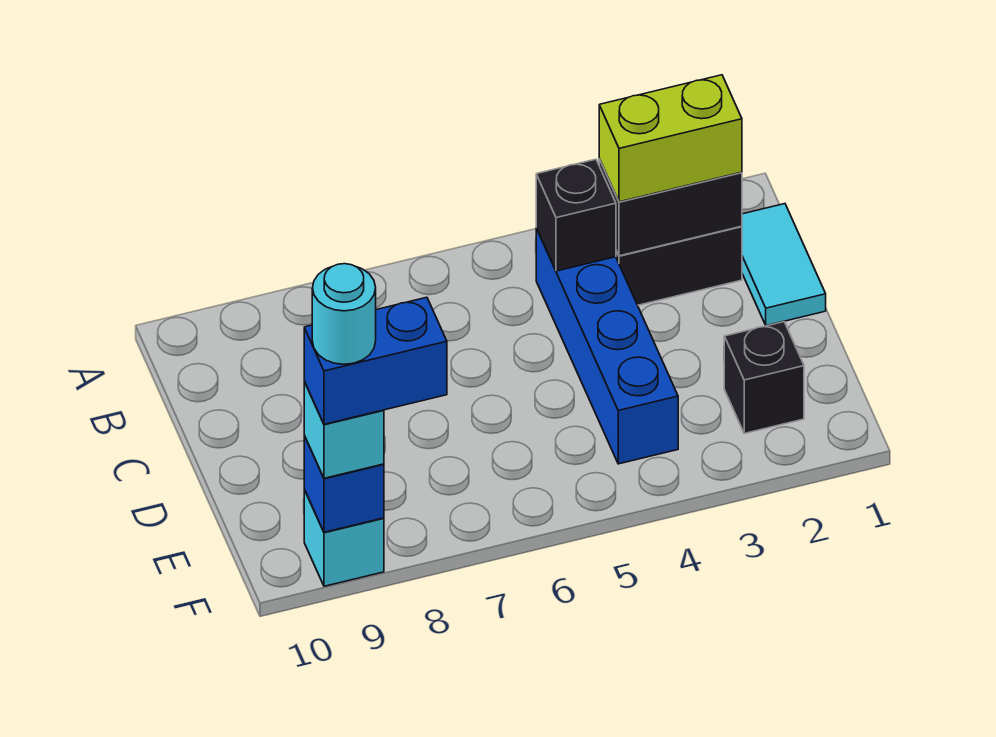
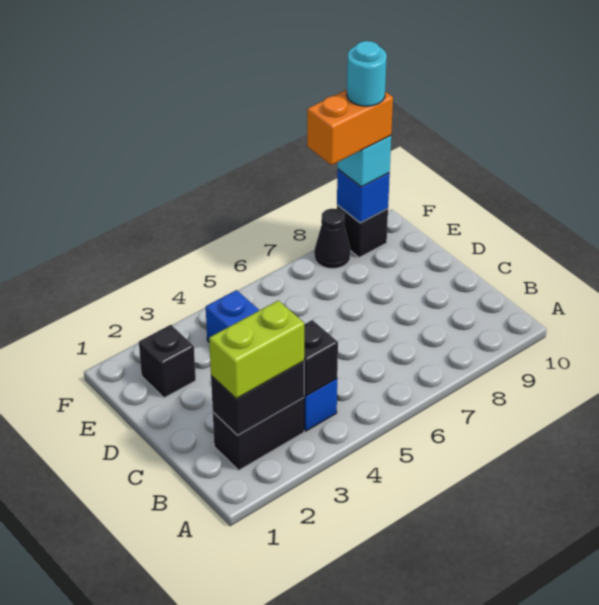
cyan 1x2 tile [742,204,826,326] -> none
none -> black 1x1 cone [314,209,350,269]
blue 1x2 brick [304,297,447,424] -> orange 1x2 brick [307,90,393,165]
cyan 1x1 brick [304,489,384,586] -> black 1x1 brick [337,205,388,257]

